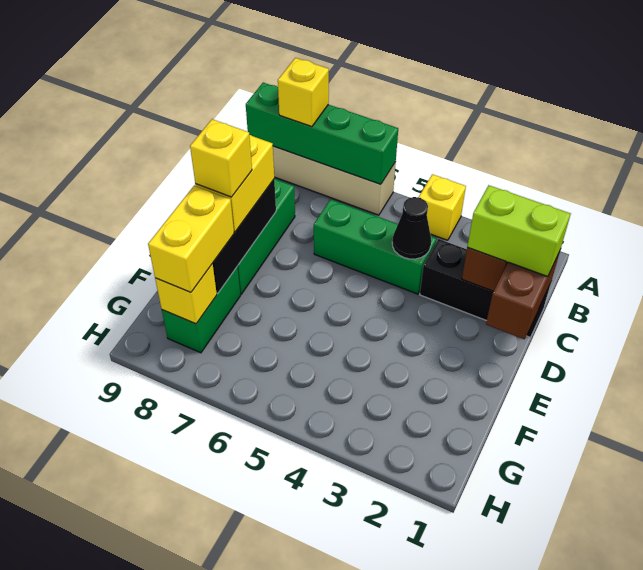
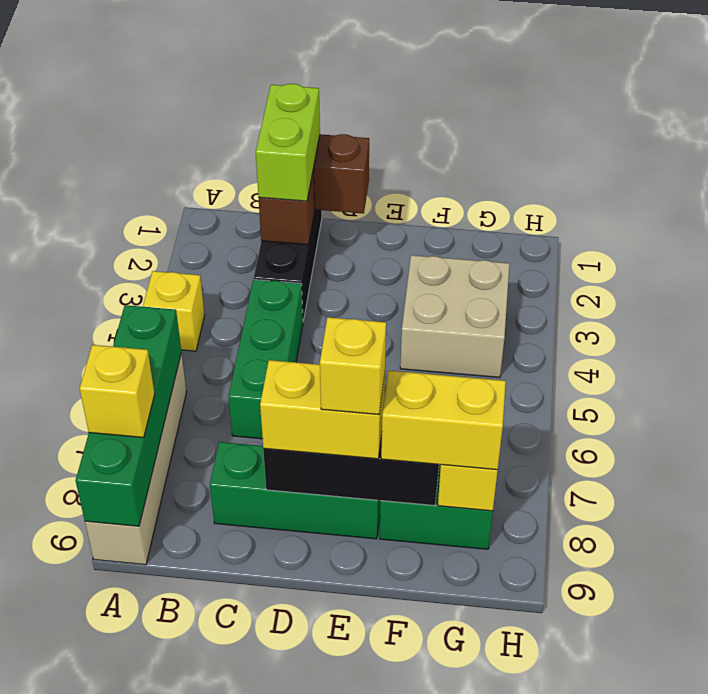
black 1x1 cone [392,197,431,259] -> none
none -> tan 2x2 brick [400,255,509,378]

